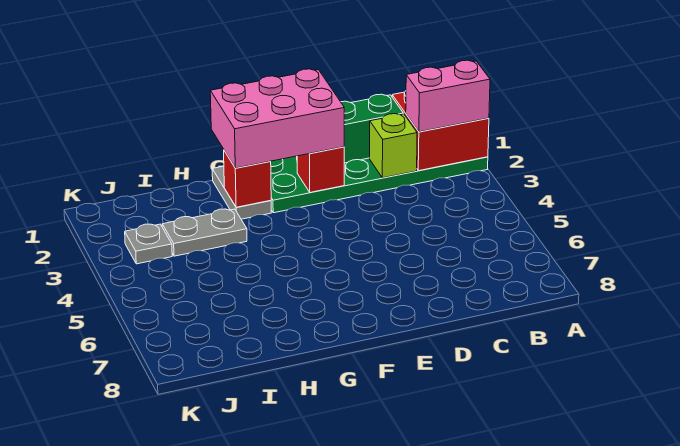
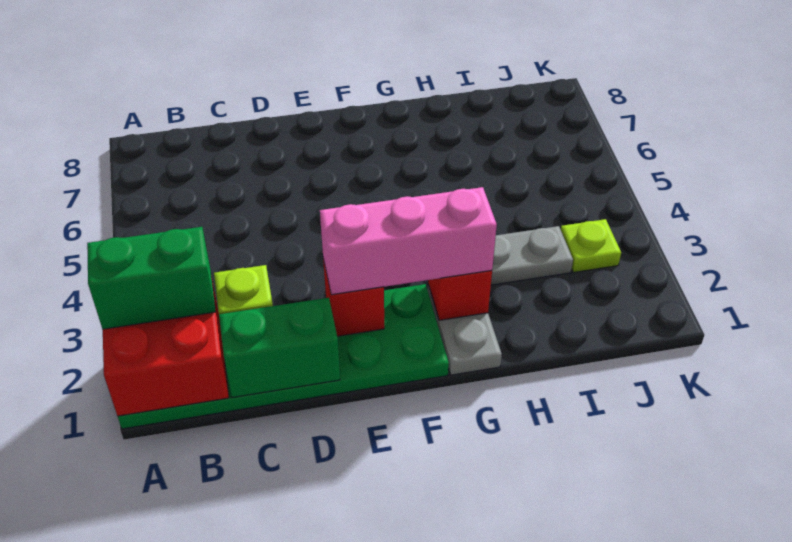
pink 1x2 brick [406,60,490,132] -> green 1x2 brick [87,227,216,329]
pink 2x3 brick [210,69,344,168] -> pink 1x3 brick [320,187,497,295]
grey 1x1 plate [125,224,172,264] -> lime 1x1 plate [561,219,621,272]

